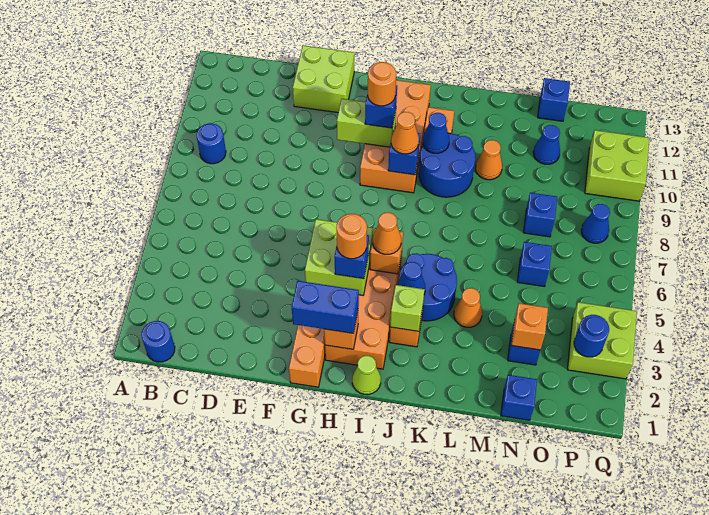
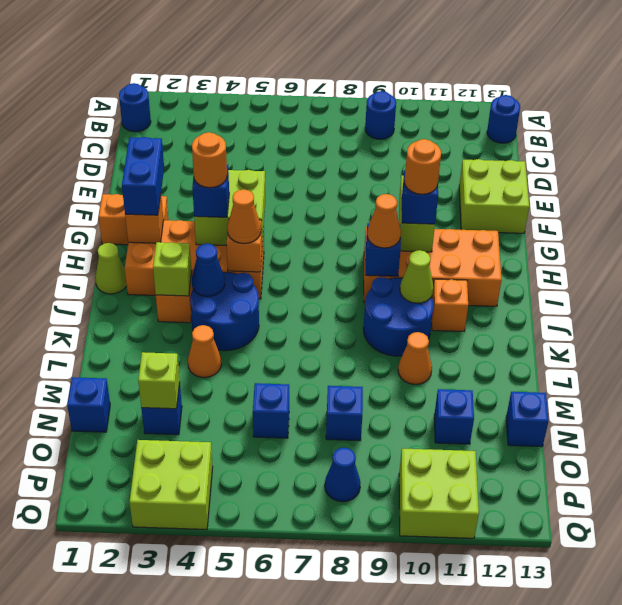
blue 1x1 cone [423,113,449,153] -> lime 1x1 cone [400,250,434,303]
orange 1x1 brick [511,303,548,350] -> lime 1x1 brick [138,352,180,409]
blue 1x1 cone [533,125,560,164] -> blue 1x1 brick [434,389,474,444]
blue 1x1 round brick [574,315,609,357] -> blue 1x1 round brick moved to [487,95,520,143]

